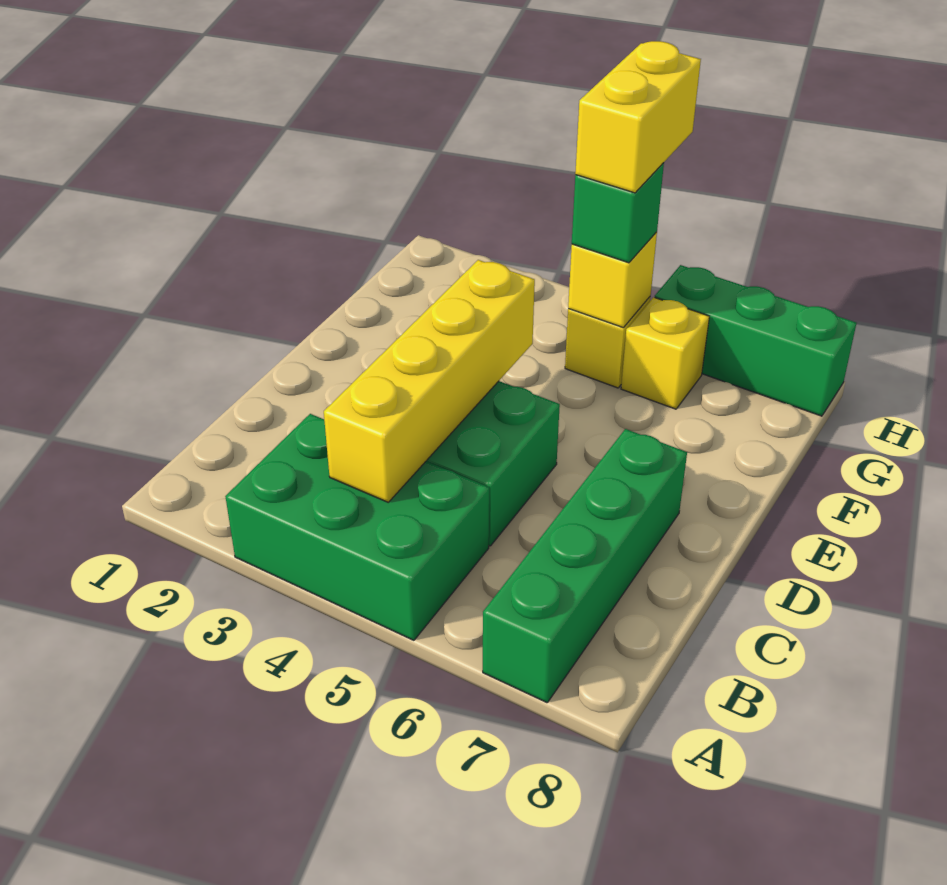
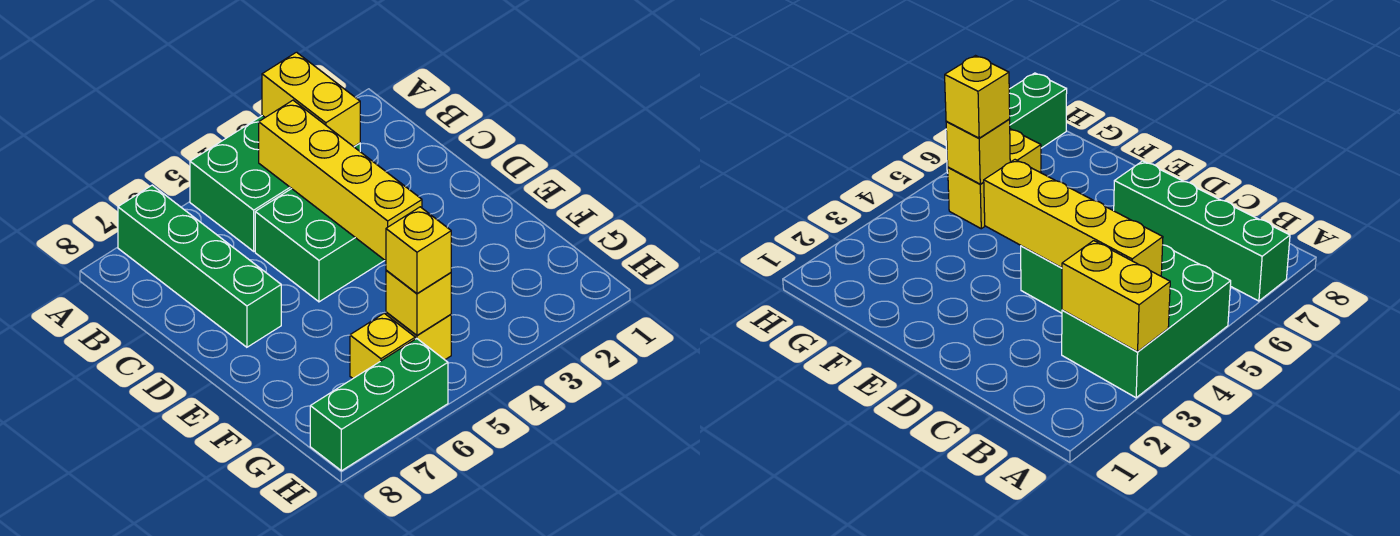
green 1x1 brick [572,163,664,263] -> yellow 1x1 brick [386,207,451,293]
yellow 1x2 brick [575,41,701,193] -> yellow 1x2 brick moved to [262,52,360,147]

